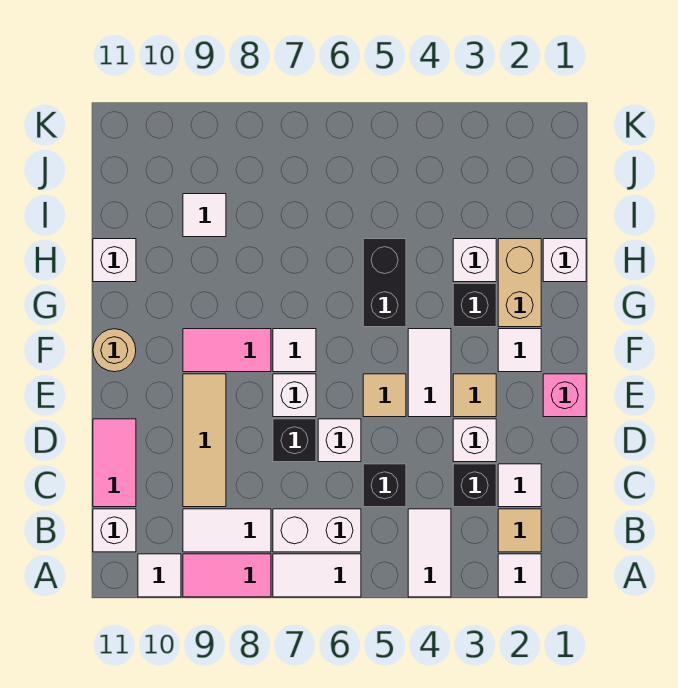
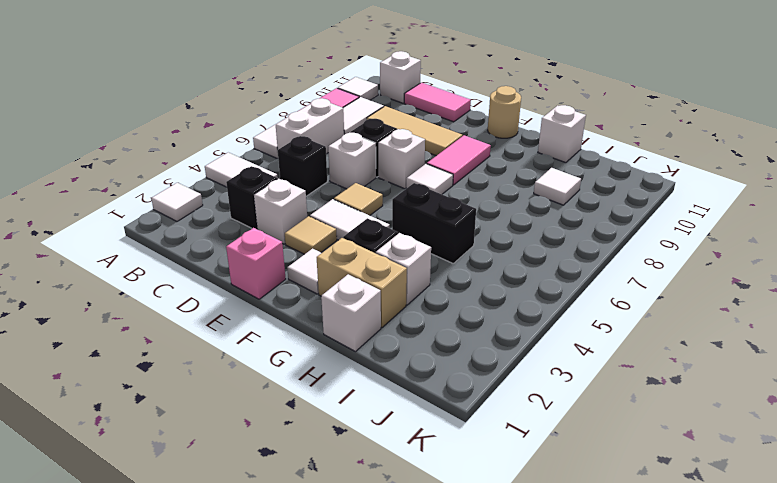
tan 1x1 tile [498,509,541,552] -> none
white 1x1 tile [498,464,541,507] -> none

